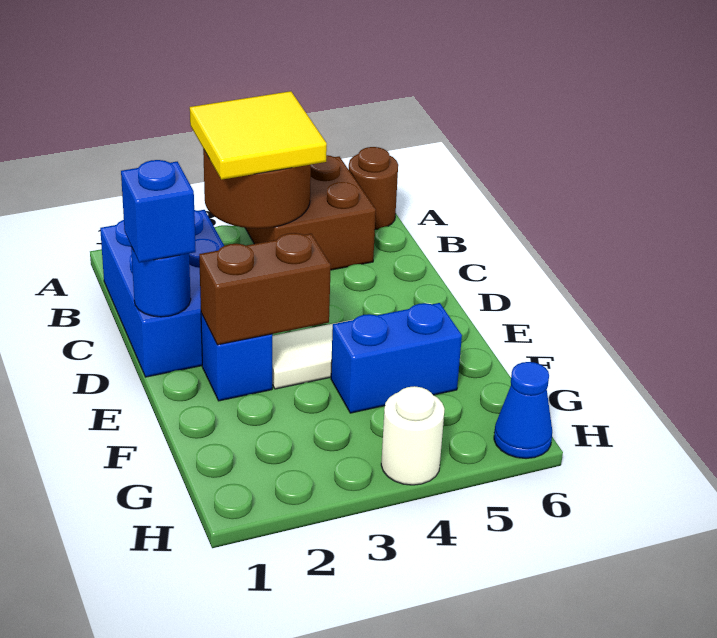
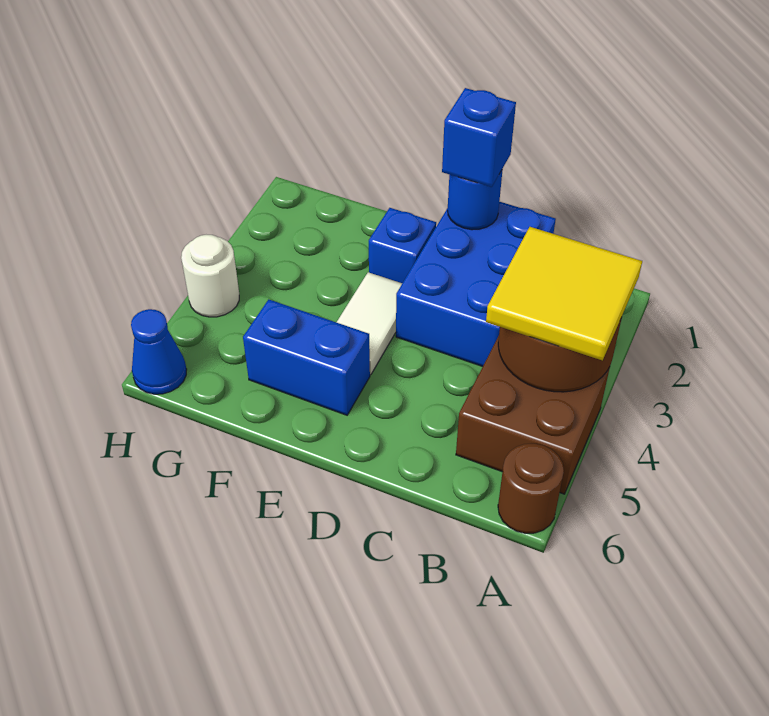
blue 2x3 brick [100,210,224,377] -> blue 2x3 brick turned to [396,202,556,367]
brown 1x2 brick [199,233,331,345] -> none
blue 1x2 brick [331,303,462,413] -> blue 1x2 brick turned to [243,300,370,415]

